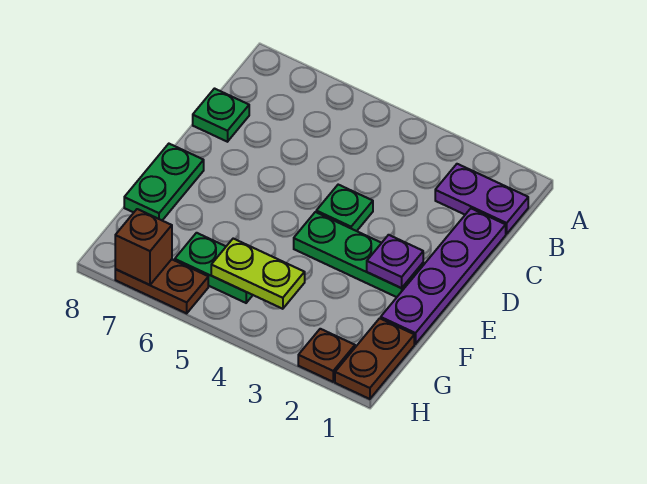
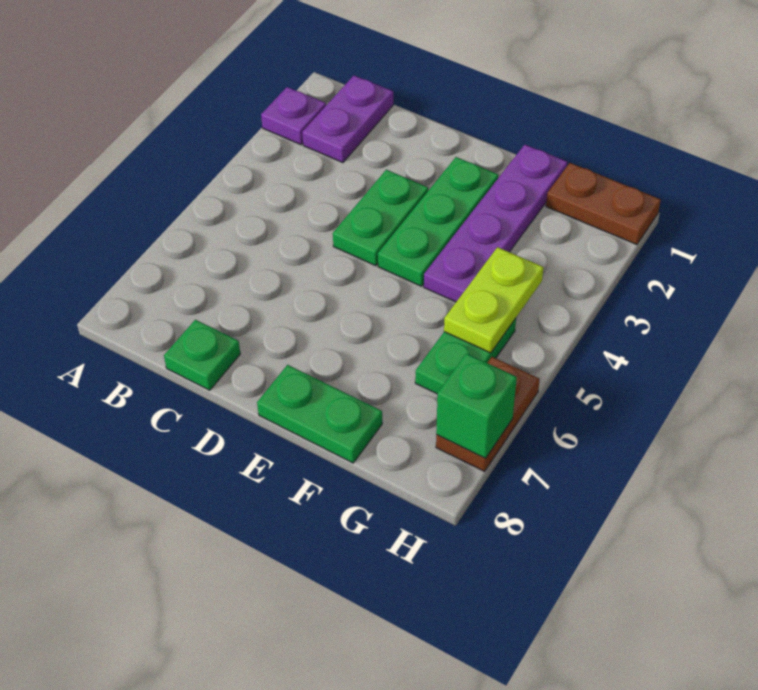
purple 1x4 plate [381,209,506,344] -> purple 1x4 plate turned to [424,145,567,302]
green 1x1 plate [316,185,373,231] -> green 1x2 plate [333,170,428,266]
purple 1x1 plate [367,235,423,288] -> purple 1x1 plate moved to [261,87,326,145]
brown 1x1 plate [298,329,355,382] -> none
brown 1x1 brick [115,209,172,285] -> green 1x1 brick [436,354,517,458]

